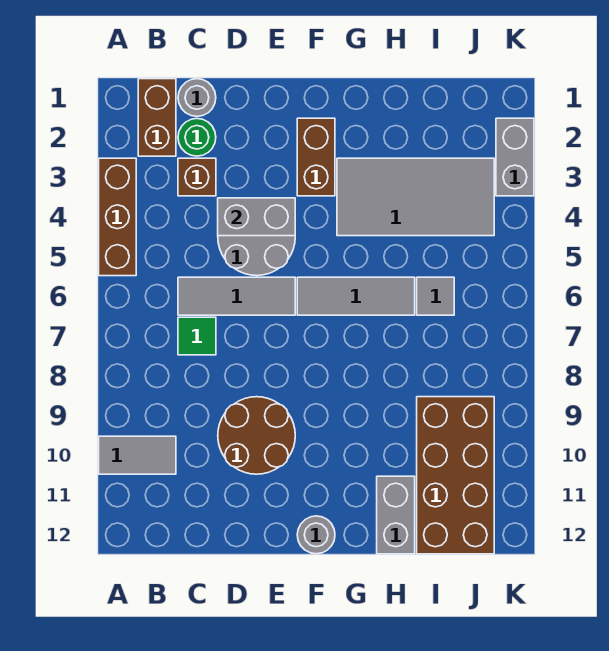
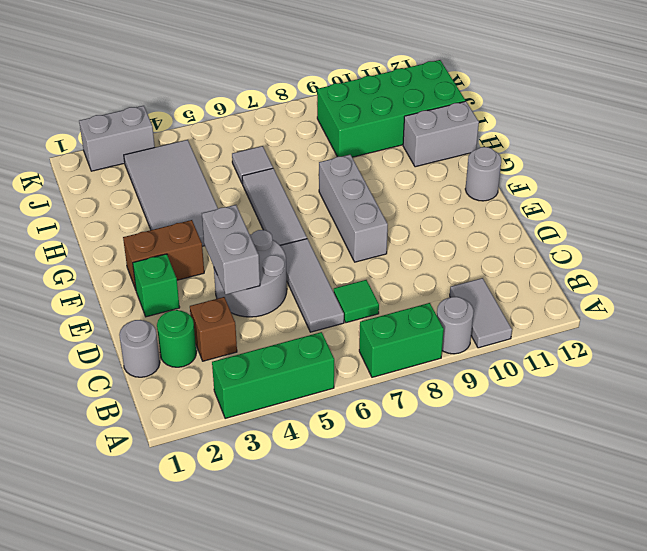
brown 1x3 brick [99,158,136,276] -> green 1x3 brick [212,332,334,419]
none -> green 1x2 brick [359,303,444,377]
none -> grey 1x1 round brick [437,297,474,354]
brown 1x2 brick [138,79,176,156] -> none
brown 2x2 round brick [218,397,295,474] -> none
none -> green 1x1 brick [133,254,180,317]
none -> grey 1x3 brick [319,155,388,262]
brown 2x4 brick [417,397,494,554] -> green 2x4 brick [317,60,465,157]

